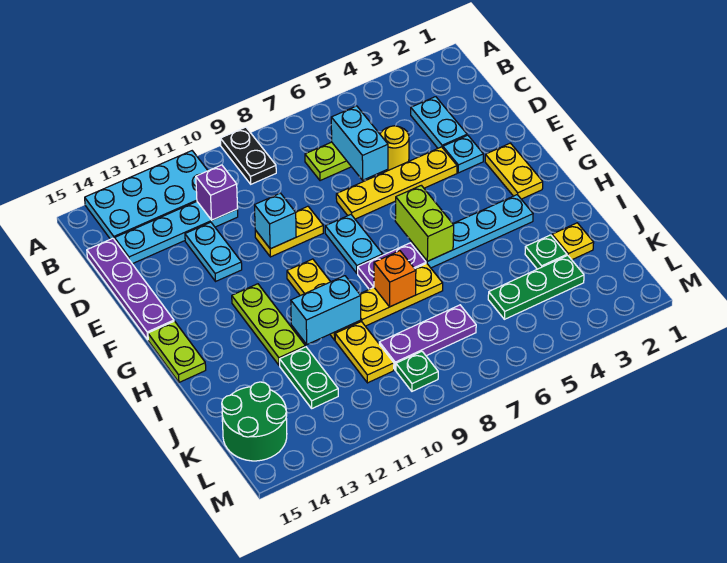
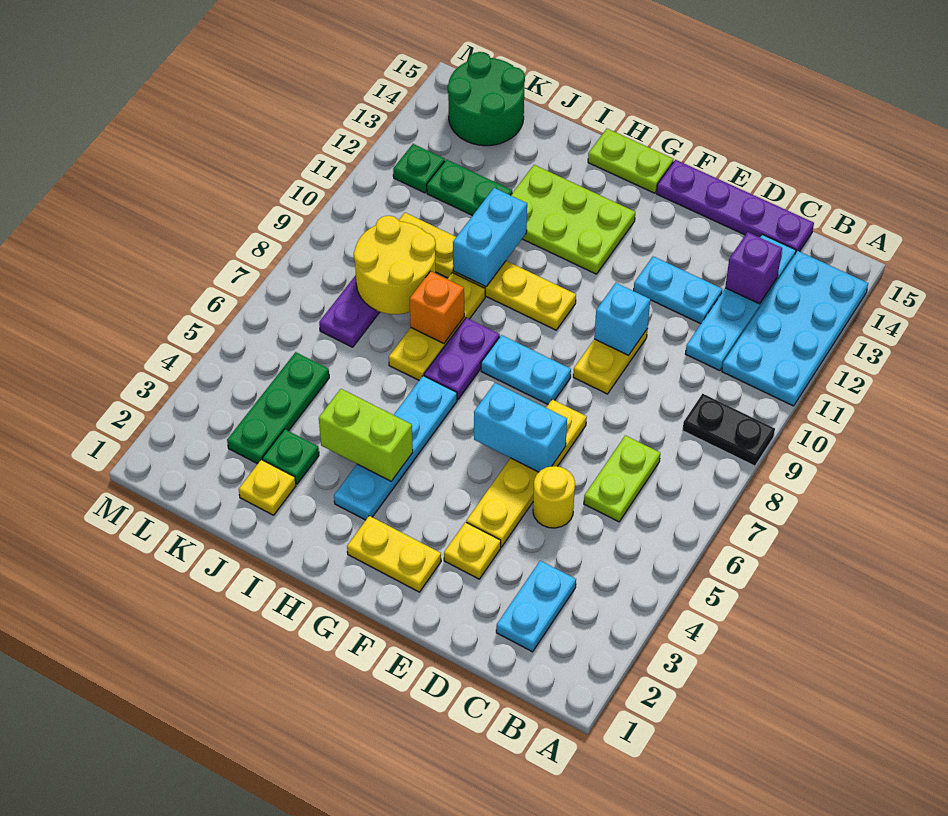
cyan 1x2 plate [411,97,467,148] -> cyan 1x2 plate turned to [496,561,576,652]
cyan 1x2 brick [331,106,388,180] -> cyan 1x2 brick moved to [474,383,567,472]
purple 1x1 brick [196,165,238,220] -> purple 1x1 brick moved to [725,232,782,304]
cyan 1x1 plate [443,135,483,173] -> yellow 1x1 plate [444,522,501,579]
lime 1x2 brick [395,185,454,261] -> lime 1x2 brick moved to [319,389,413,481]
lime 1x3 plate [232,284,305,366] -> lime 2x3 plate [511,165,635,274]
none -> yellow 2x2 round brick [354,216,436,314]
green 1x1 plate [396,352,438,391] -> green 1x1 plate moved to [393,144,445,193]

